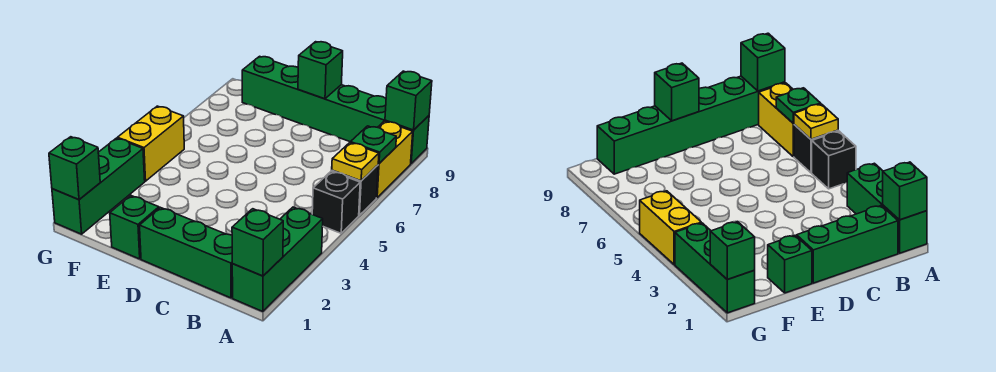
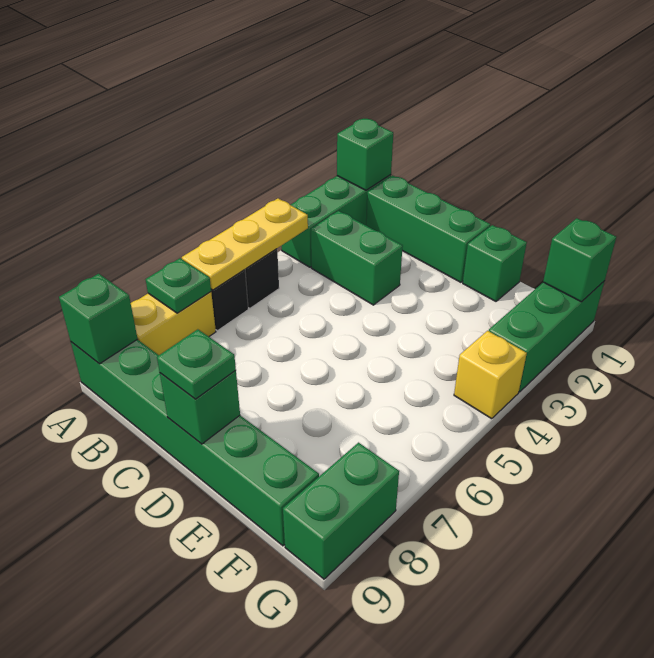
yellow 1x1 plate [332,143,379,181] -> yellow 1x3 plate [182,198,308,290]
none -> green 1x2 brick [311,211,403,305]
none -> green 1x1 plate [157,329,236,399]
yellow 1x2 brick [117,106,184,181] -> yellow 1x1 brick [454,331,527,419]
none -> green 1x2 brick [283,443,399,579]

